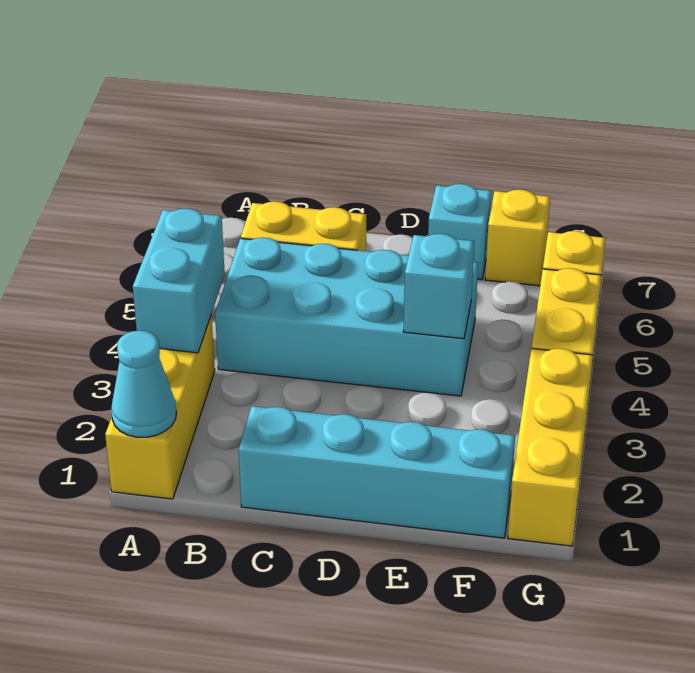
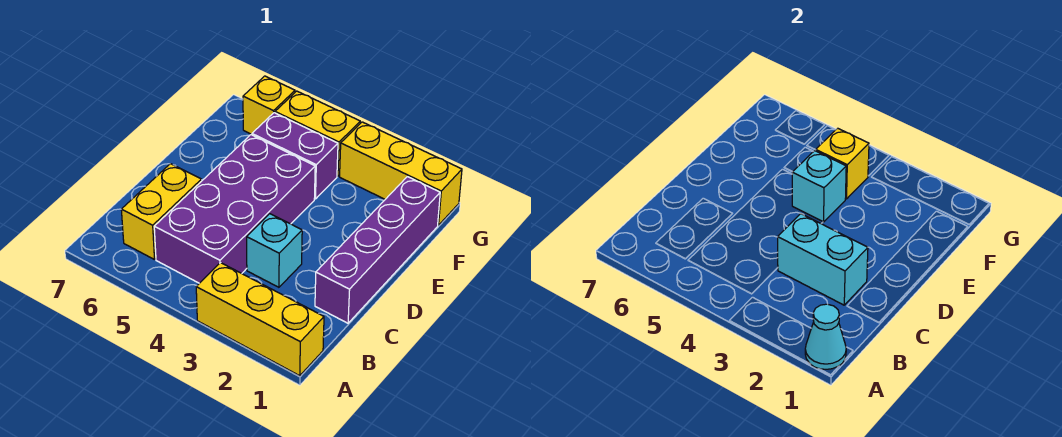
cyan 1x2 brick [133,209,225,353] -> cyan 1x2 brick moved to [778,214,868,305]
cyan 2x4 brick [215,237,478,396] -> purple 2x4 brick [154,135,315,283]
cyan 1x4 brick [239,406,515,538] -> purple 1x4 brick [315,177,440,323]
cyan 1x1 brick [428,184,492,280] -> cyan 1x1 brick moved to [247,214,302,287]
none -> purple 1x2 brick [252,113,338,199]
yellow 1x1 brick [485,190,550,286] -> yellow 1x1 brick moved to [816,128,869,199]

